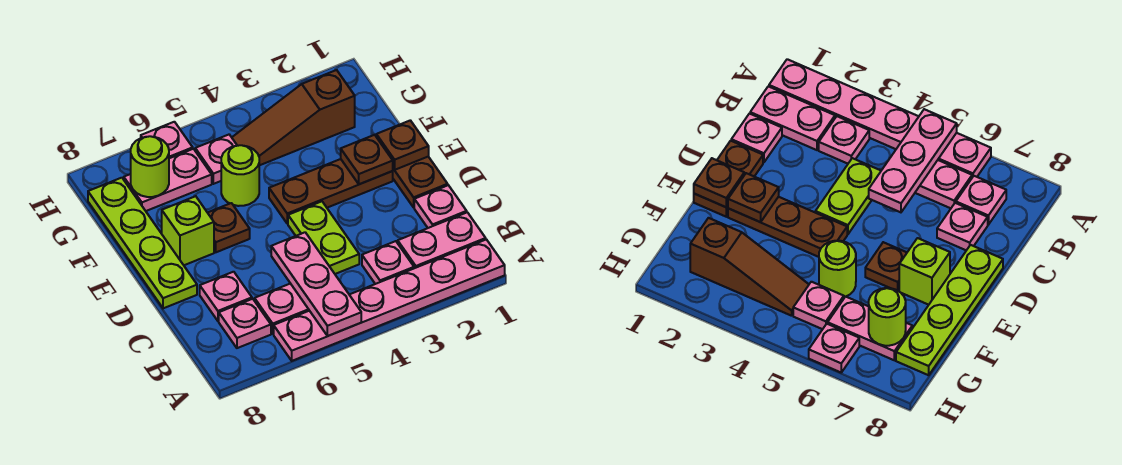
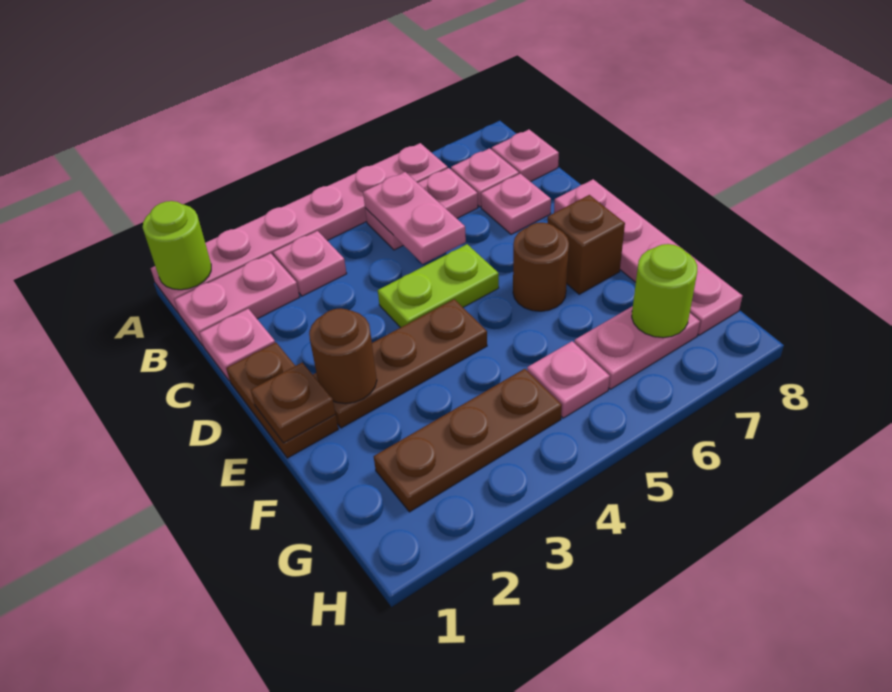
pink 1x3 plate [271,232,361,336] -> pink 1x2 plate [363,172,466,264]
lime 1x2 plate [288,201,359,274] -> lime 1x2 plate turned to [378,244,499,328]
lime 1x4 plate [88,178,197,308] -> pink 1x4 plate [554,179,742,335]
brown 1x1 plate [341,135,393,184] -> brown 1x1 round brick [309,308,377,404]
brown 1x1 plate [208,203,250,252] -> brown 1x1 round brick [513,223,569,311]
lime 1x1 brick [162,196,214,265] -> brown 1x1 brick [548,195,625,294]
lime 1x1 round brick [221,145,259,206] -> lime 1x1 round brick moved to [143,201,211,290]
brown 1x3 slope [232,70,355,165] -> brown 1x3 plate [374,369,562,512]
pink 1x1 plate [141,122,193,158] -> pink 1x1 plate moved to [492,130,559,182]

